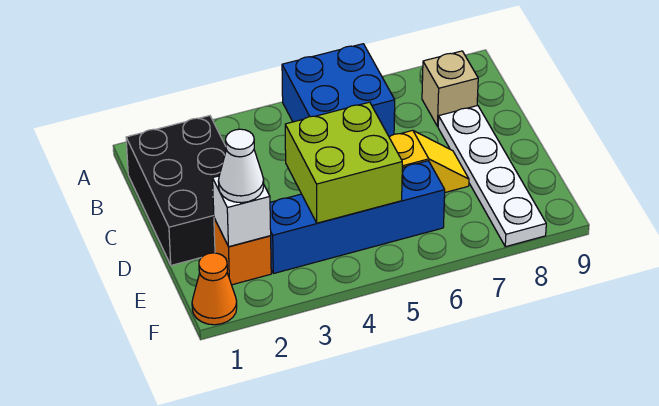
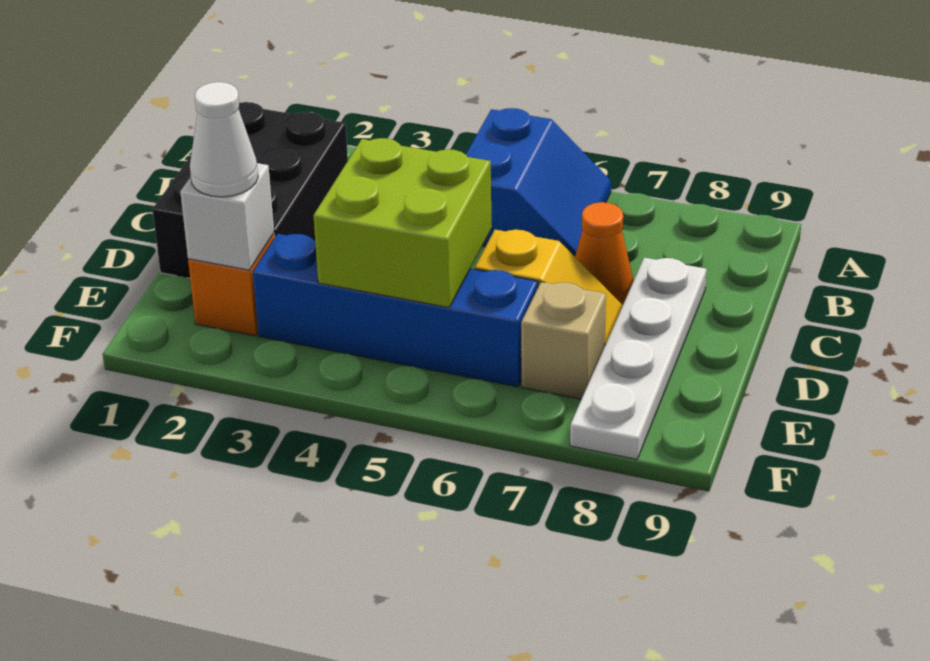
blue 2x2 brick [282,44,395,136] -> blue 2x2 slope [466,108,611,256]
tan 1x1 brick [422,51,478,126] -> tan 1x1 brick moved to [521,282,606,399]
orange 1x1 cone [192,253,237,325] -> orange 1x1 cone moved to [575,202,633,305]

